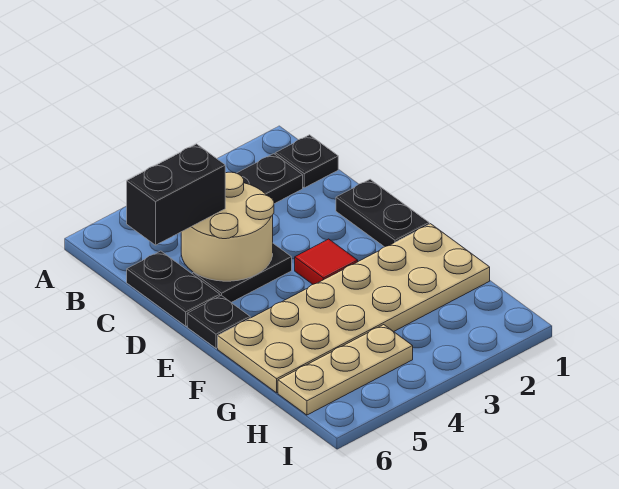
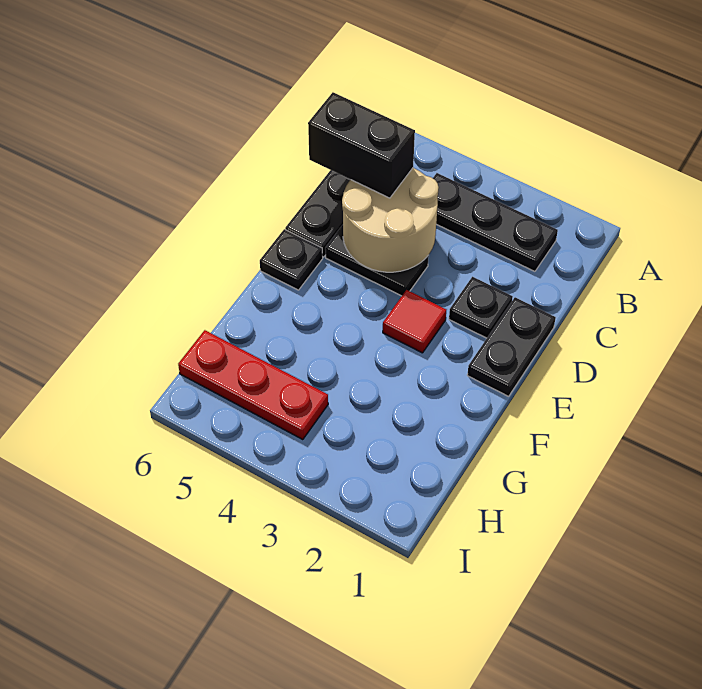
black 1x1 plate [275,135,338,188] -> black 1x1 plate moved to [449,277,513,338]
tan 2x6 plate [218,224,490,393] -> none
tan 1x3 plate [278,325,413,415] -> red 1x3 plate [178,330,328,440]

